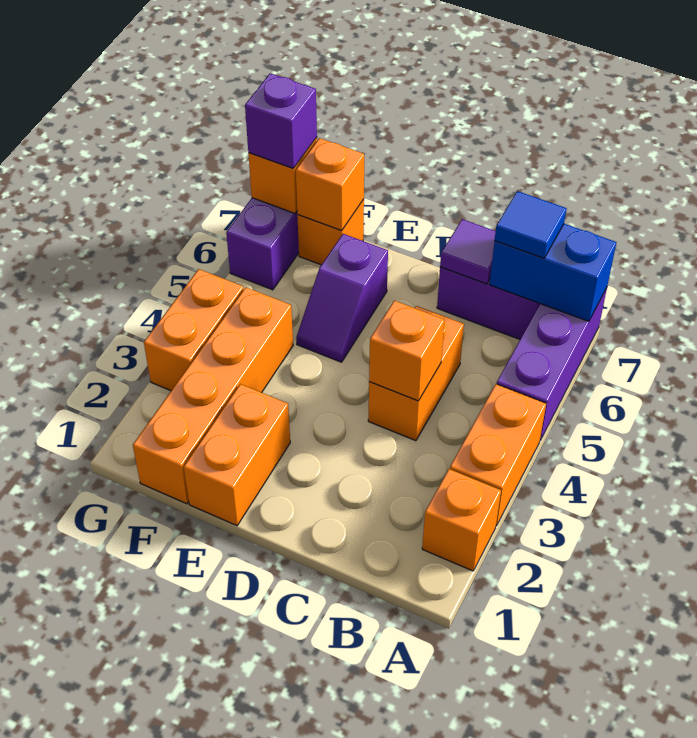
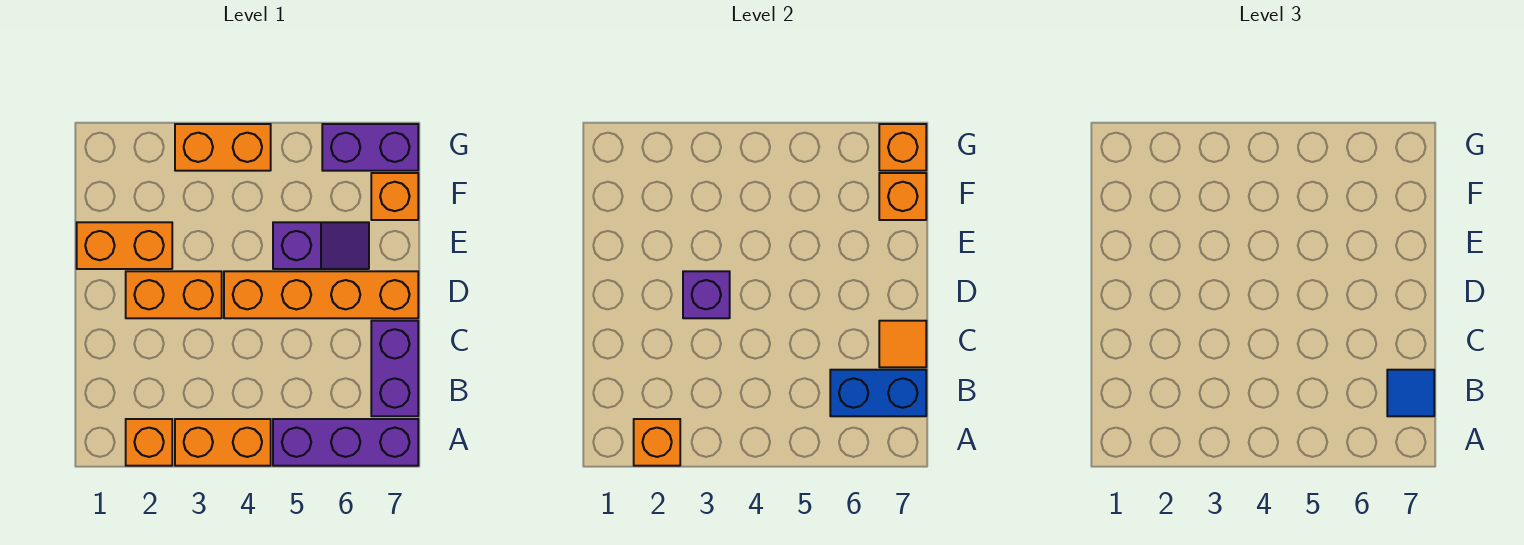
blue 1x2 brick [490,224,616,321] -> blue 1x2 brick turned to [830,370,926,416]
orange 1x2 brick [368,306,464,441] -> orange 1x2 brick moved to [126,271,222,318]
orange 1x1 brick [369,301,445,401] -> orange 1x1 brick moved to [634,419,680,466]
purple 1x1 tile [440,219,496,284] -> orange 1x1 tile [879,321,926,367]
purple 1x2 slope [296,234,388,362] -> purple 1x2 slope turned to [273,222,369,269]
orange 1x4 brick [133,287,293,504] -> orange 1x4 brick moved to [224,271,418,318]
purple 1x1 brick [245,73,317,168] -> purple 1x1 brick moved to [683,271,730,318]

